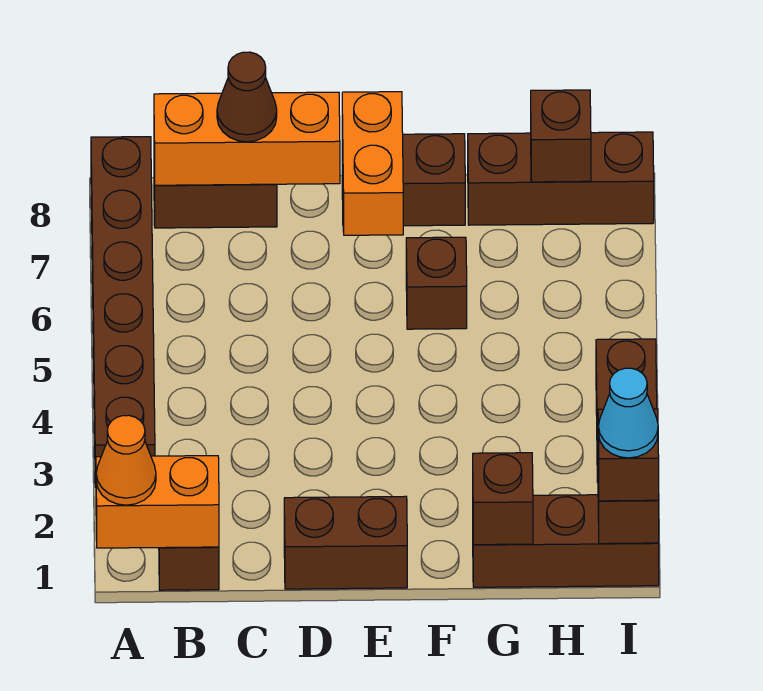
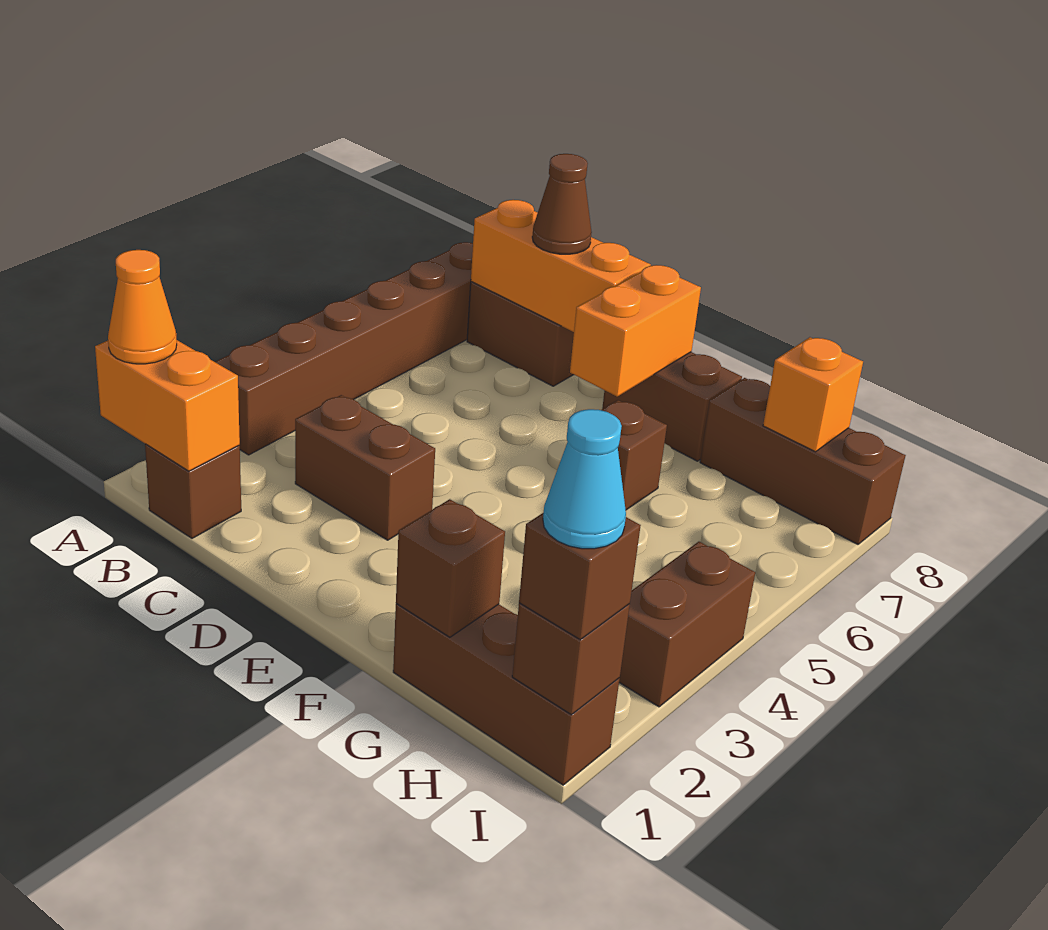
brown 1x2 brick [284,496,407,589] -> brown 1x2 brick moved to [295,395,435,540]
brown 1x1 brick [531,90,591,182] -> orange 1x1 brick [763,337,863,452]

